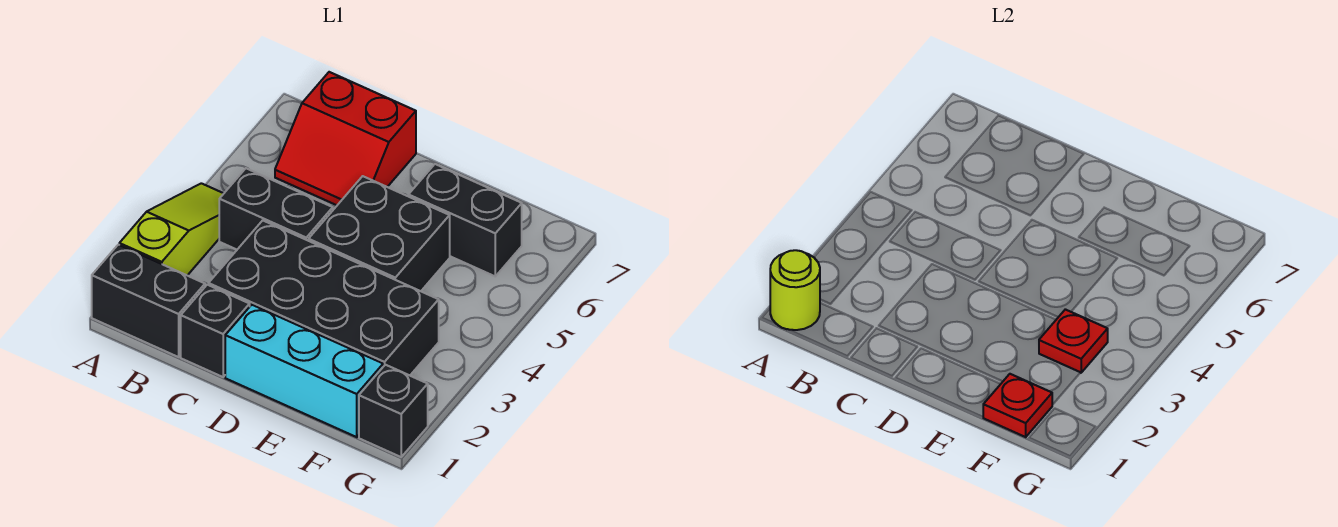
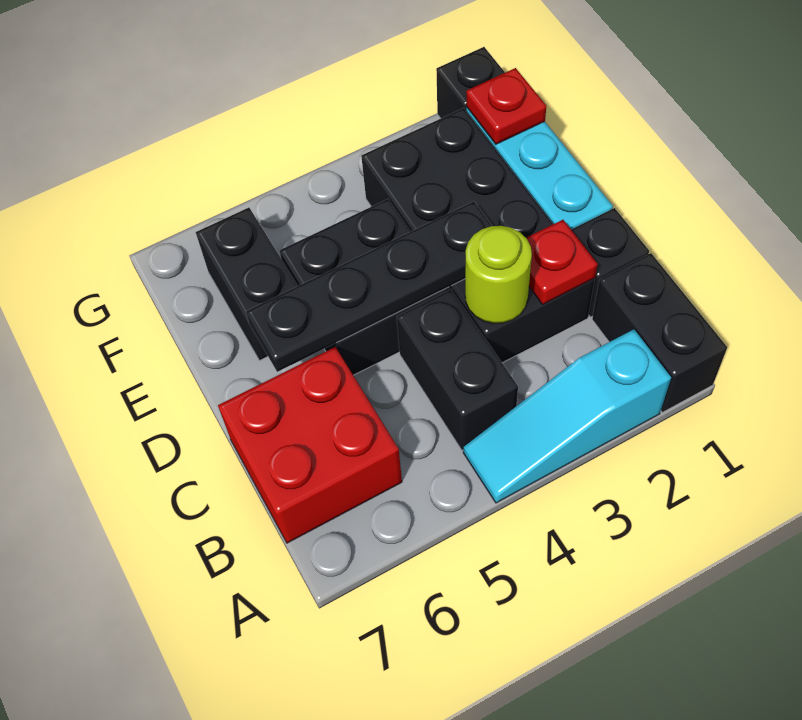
lime 1x1 round brick [770,250,820,330] -> lime 1x1 round brick moved to [465,226,532,323]
lime 1x3 slope [119,183,224,275] -> cyan 1x3 slope [463,329,671,503]
red 2x2 slope [275,72,416,205] -> red 2x2 brick [218,347,402,543]
none -> black 1x4 plate [246,201,492,372]
red 1x1 plate [1039,309,1108,373] -> red 1x1 plate moved to [527,220,598,305]

